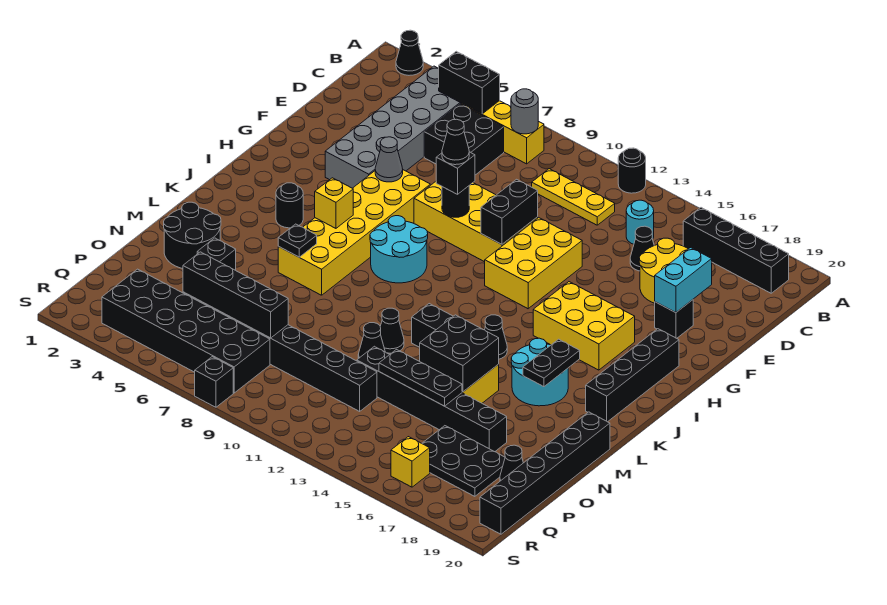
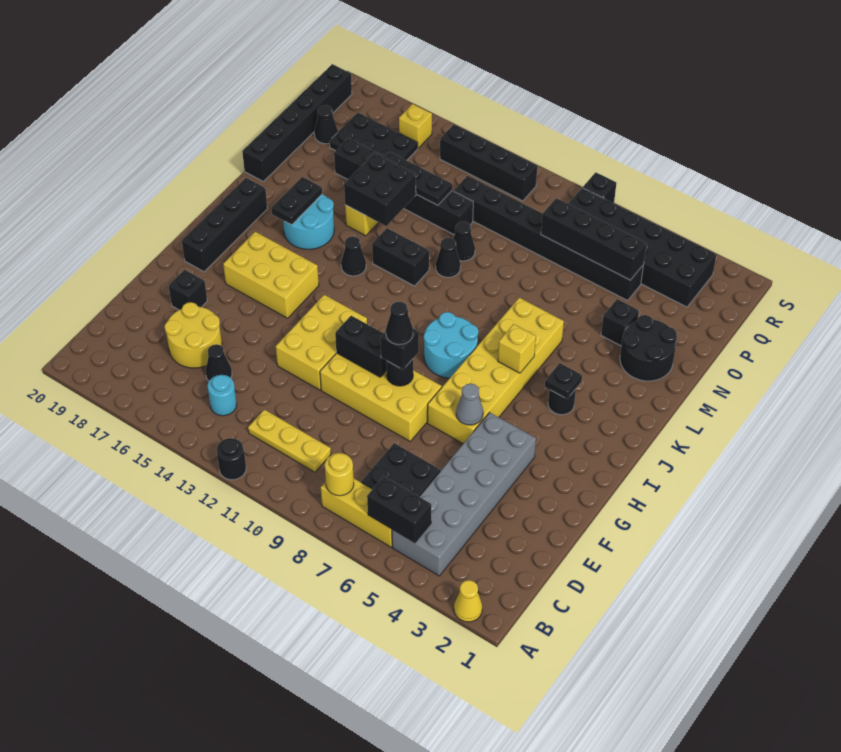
black 1x1 cone [396,30,423,75] -> yellow 1x1 cone [454,580,482,622]
grey 1x1 round brick [511,89,538,134] -> yellow 1x1 round brick [325,453,354,496]
black 1x4 brick [683,208,789,293] -> black 1x4 brick moved to [440,124,537,201]
cyan 1x2 brick [655,248,712,313] -> none
black 1x2 brick [481,179,538,244] -> black 1x2 brick turned to [335,316,387,377]
black 1x1 plate [278,224,317,257] -> black 1x1 plate moved to [545,363,582,399]

